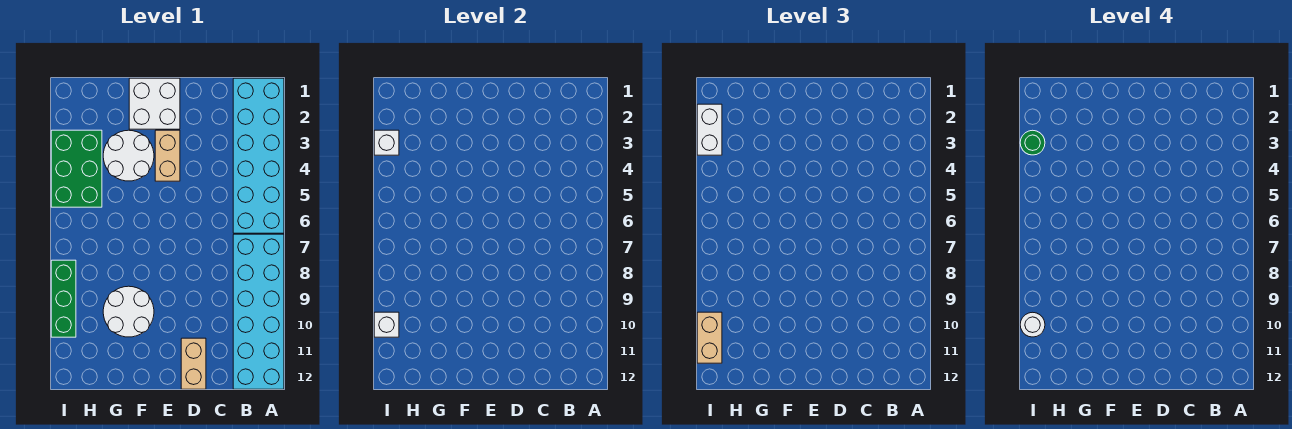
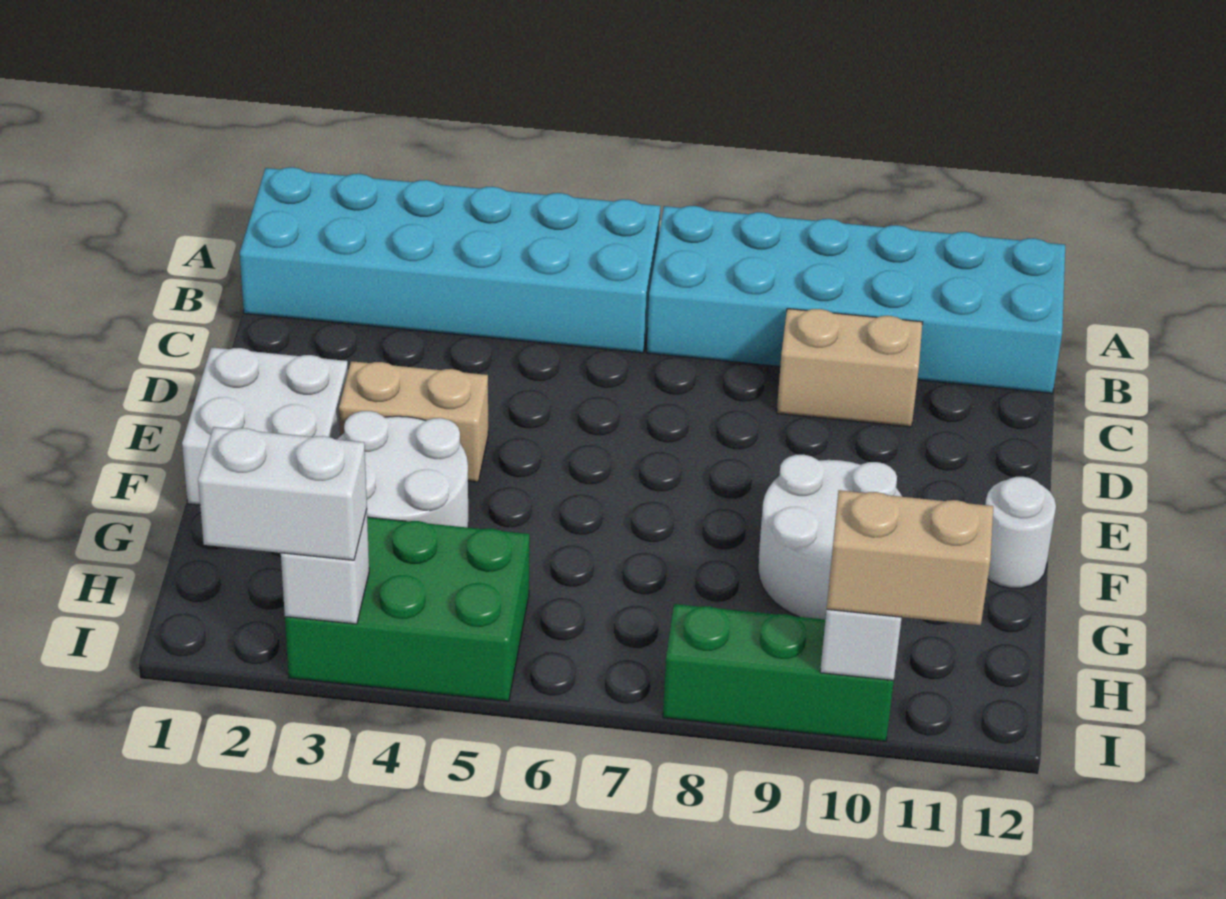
tan 1x2 brick [181,338,206,389] -> tan 1x2 brick moved to [777,309,922,427]
green 1x1 round brick [1020,130,1045,155] -> none
white 1x1 round brick [1020,312,1045,337] -> white 1x1 round brick moved to [985,477,1056,588]

